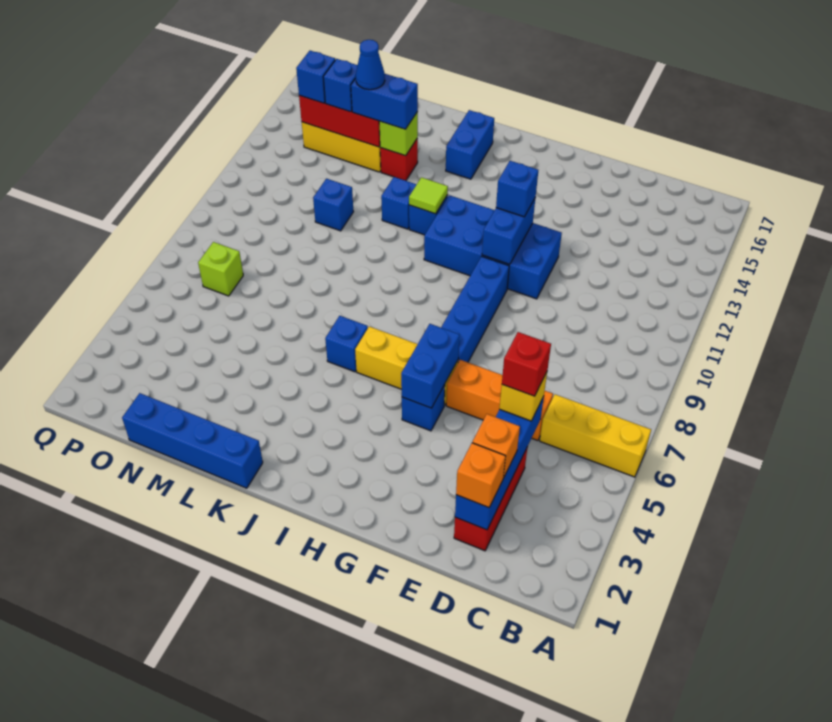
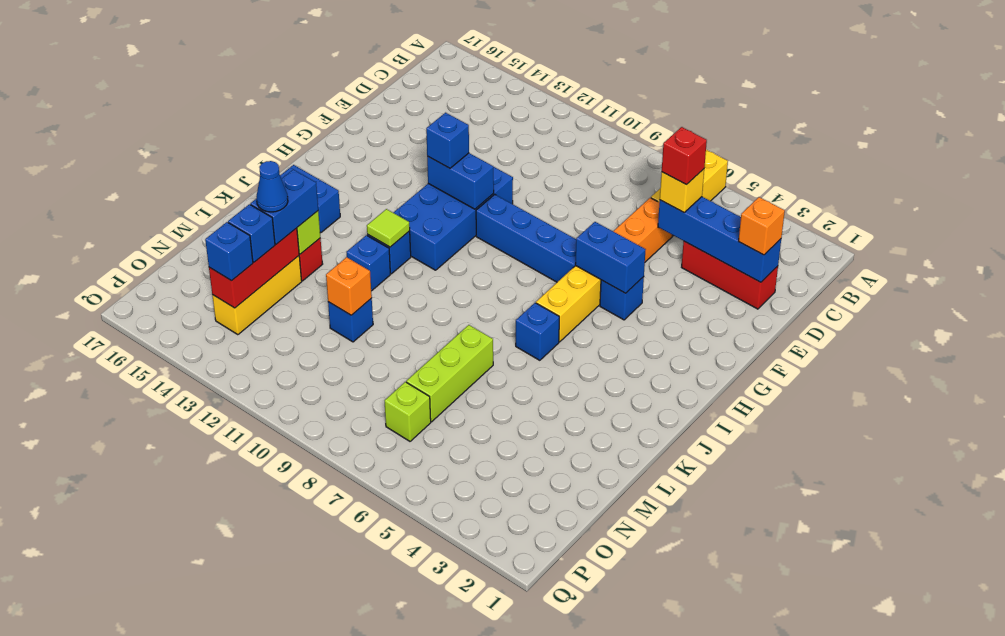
orange 1x1 brick [472,414,520,478] -> orange 1x1 brick moved to [326,257,372,315]
blue 1x4 brick [122,393,263,488] -> none
none -> lime 1x3 brick [406,325,493,422]

